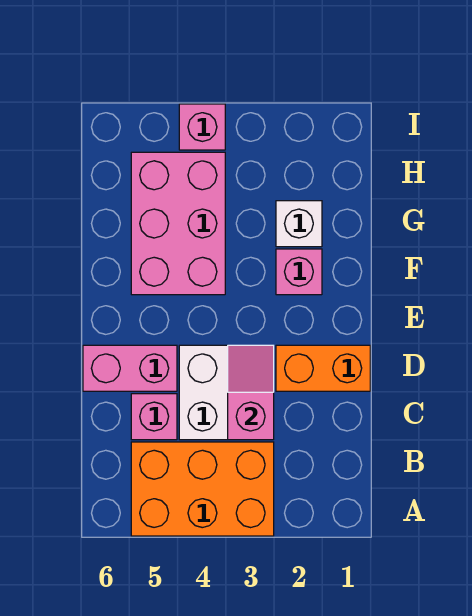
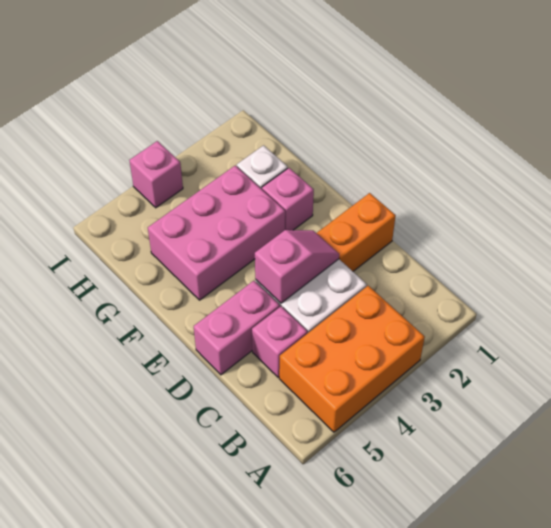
pink 1x2 slope [228,345,274,440] -> pink 1x2 slope turned to [255,230,339,303]
pink 2x3 brick [131,152,225,295] -> pink 2x3 brick turned to [148,166,285,300]

